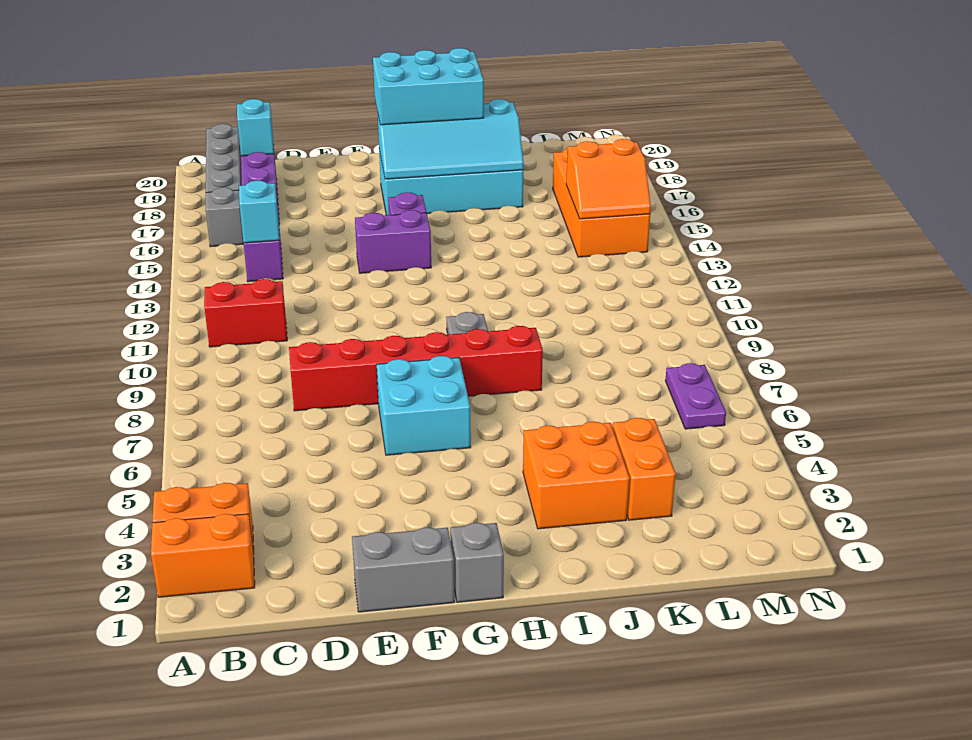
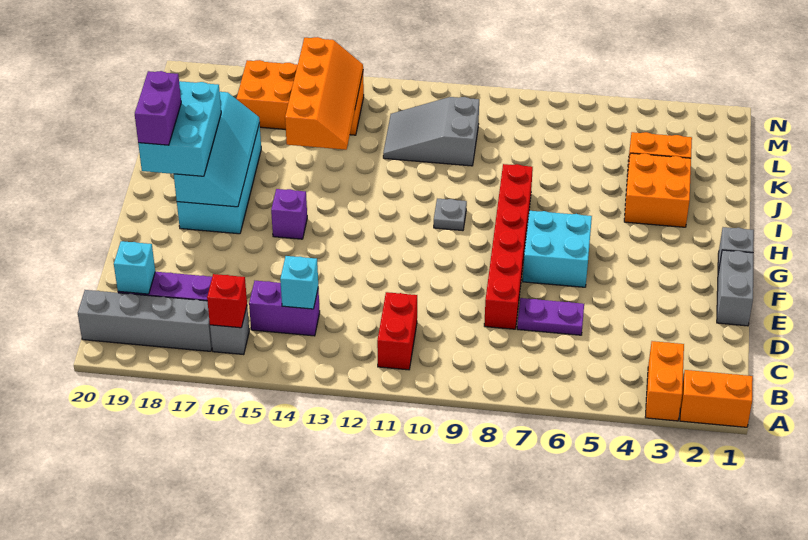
orange 1x2 brick [151,514,255,597] -> orange 1x2 brick turned to [680,370,753,427]
none -> red 1x1 brick [207,274,247,328]
purple 1x2 brick [355,210,431,273] -> purple 1x2 brick moved to [135,71,181,145]
none -> grey 2x3 slope [383,97,479,166]
orange 2x2 slope [566,139,651,219] -> orange 2x4 slope [285,37,363,150]
purple 1x2 plate [665,363,726,429] -> purple 1x2 plate moved to [517,298,584,335]

